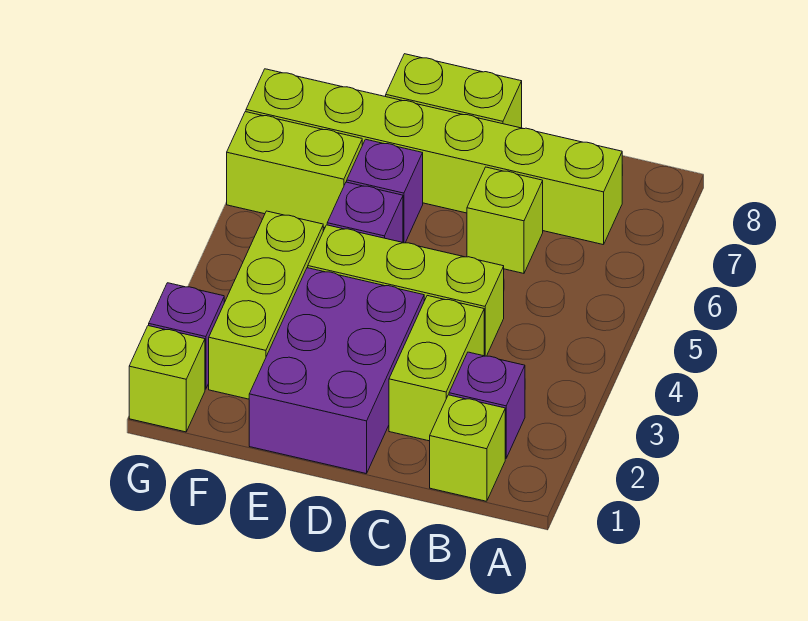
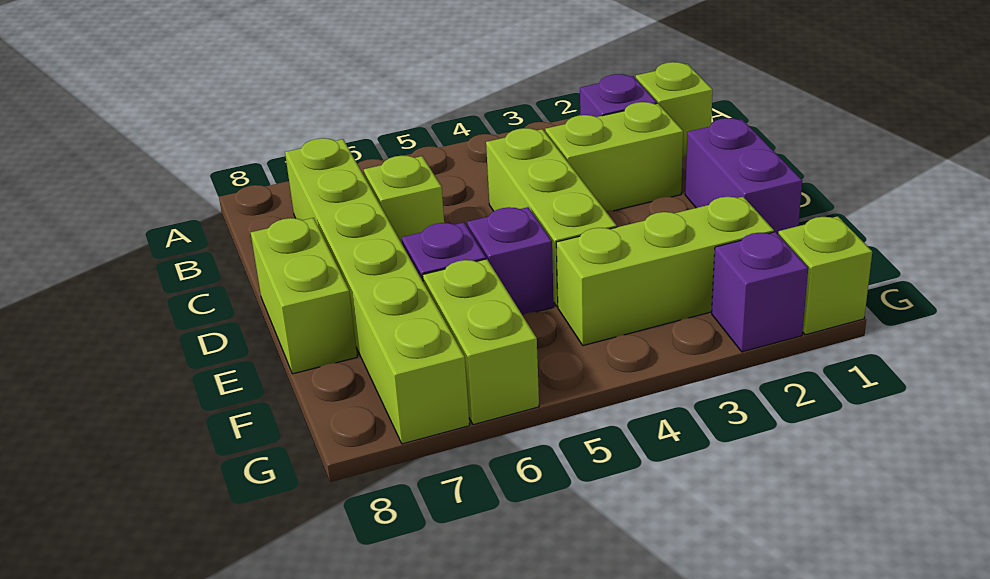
purple 2x3 brick [249,268,424,474] -> purple 1x2 brick [685,118,802,234]

